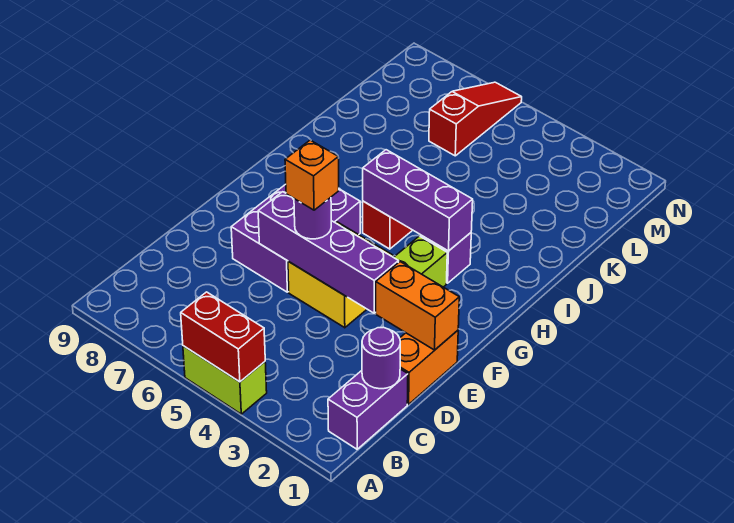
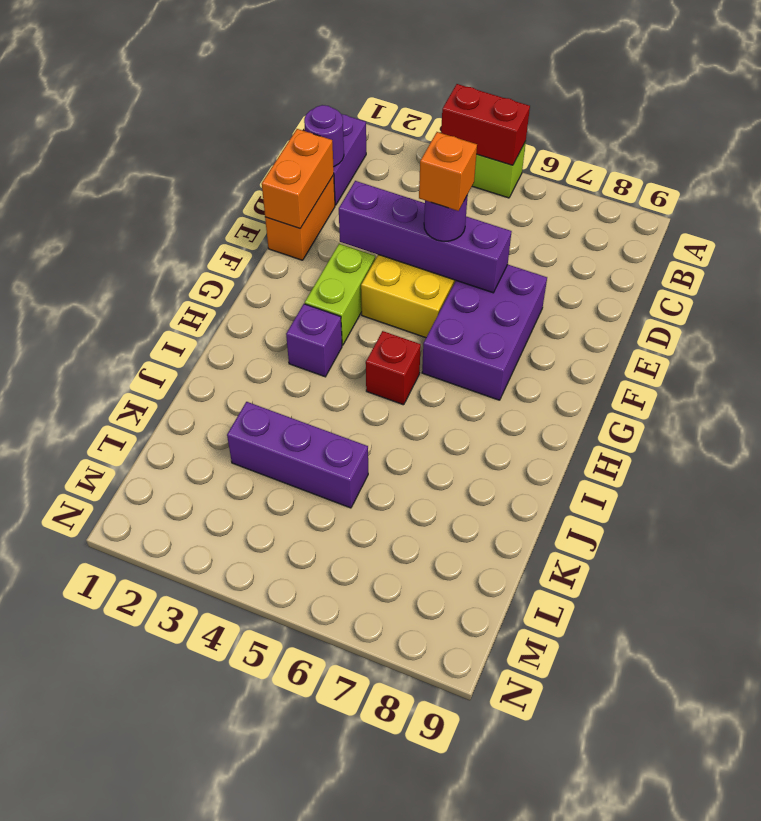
orange 1x2 brick [376,262,459,350] -> orange 1x2 brick turned to [262,129,334,228]
purple 1x3 brick [363,150,473,251] -> purple 1x3 brick moved to [227,402,368,508]
red 1x3 slope [429,82,522,156] -> none

